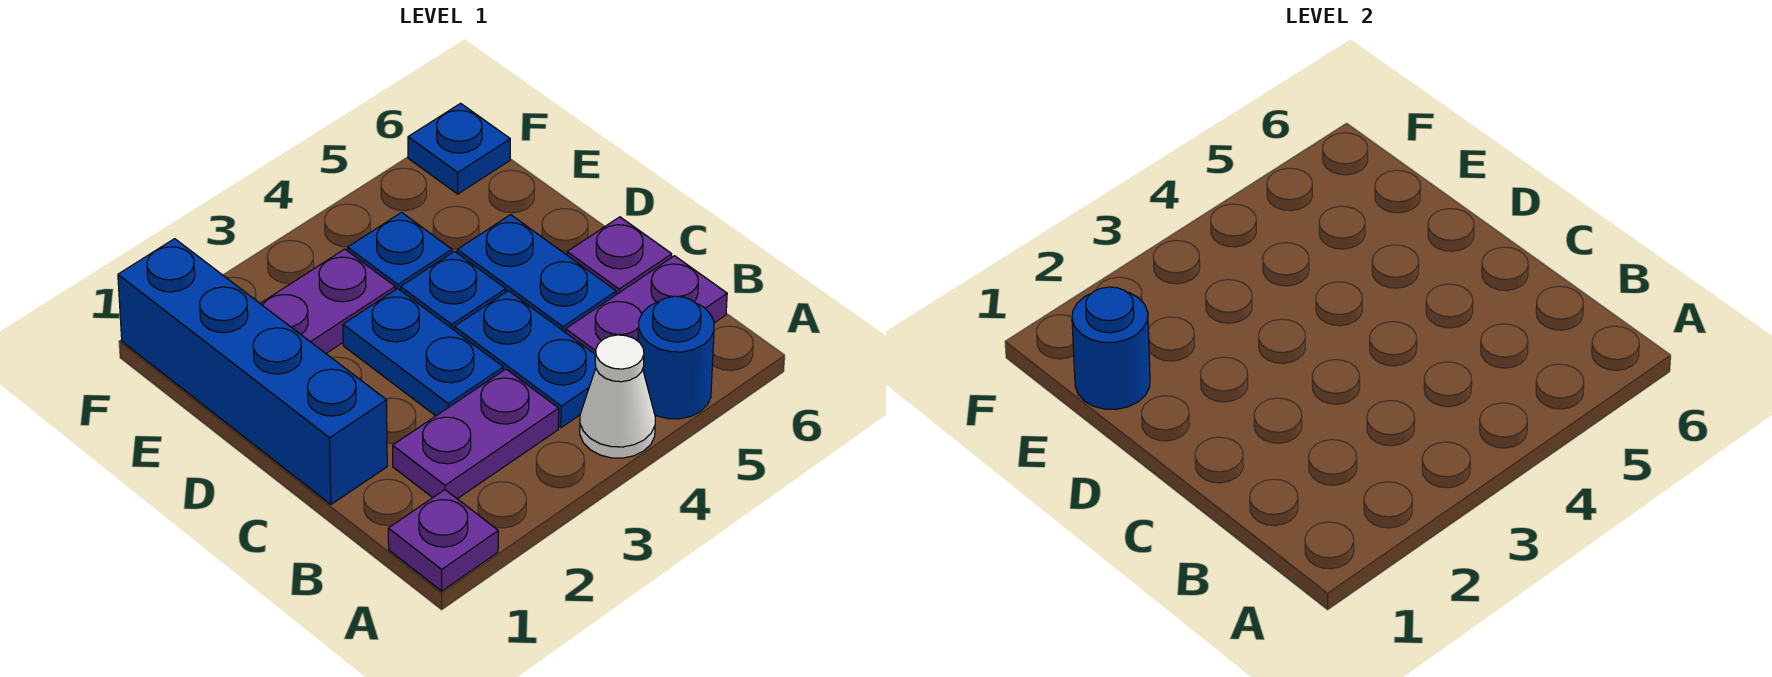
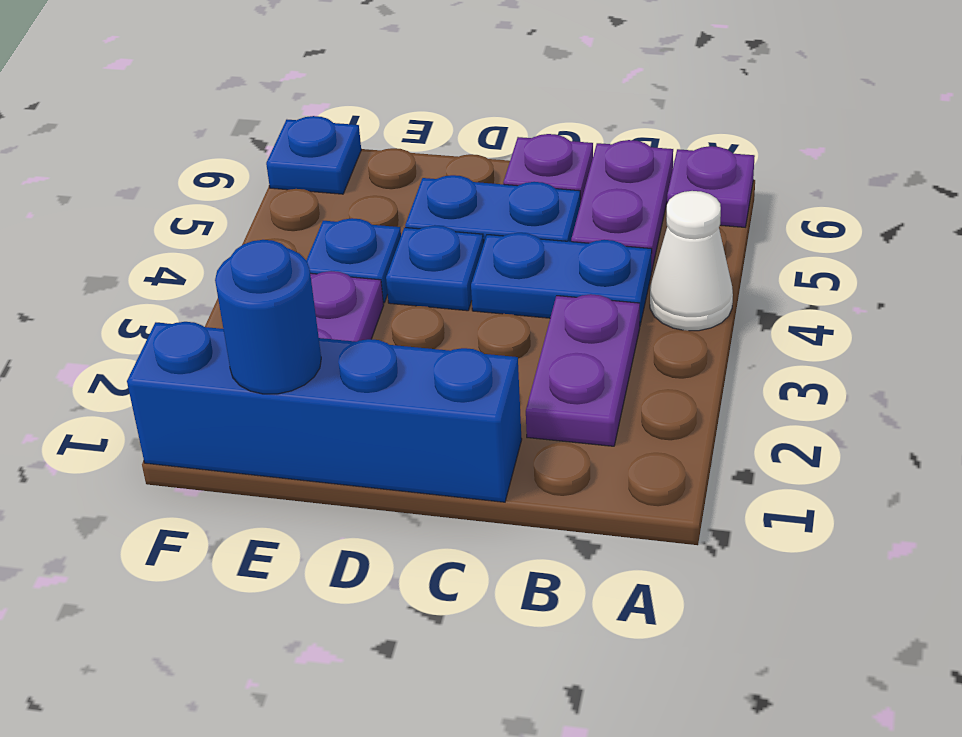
purple 1x1 plate [388,490,498,591] -> purple 1x1 plate moved to [667,146,755,227]
blue 1x1 round brick [638,296,714,419] -> none
blue 1x2 plate [343,288,503,416] -> none

